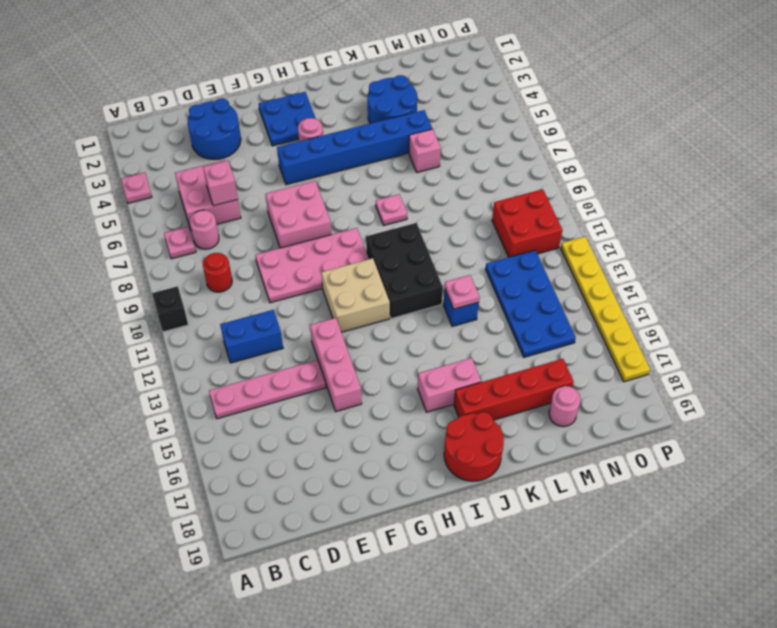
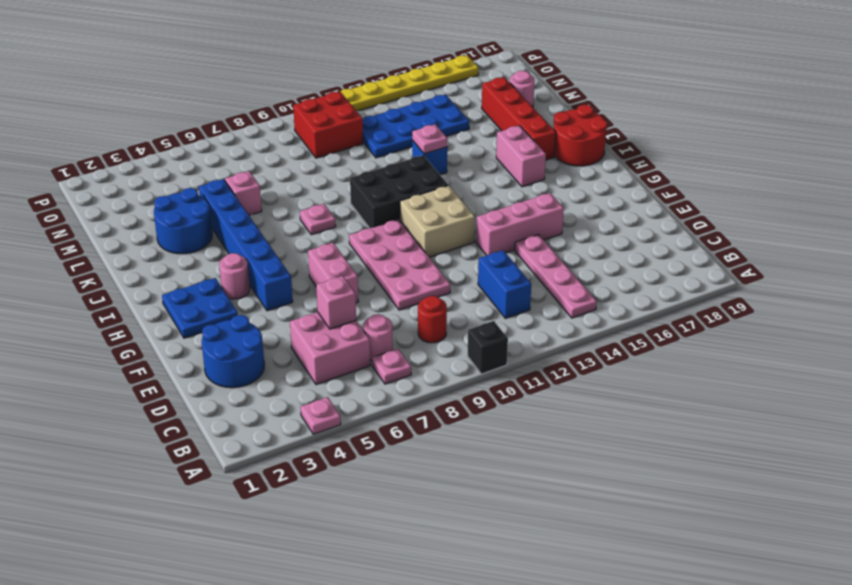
pink 2x2 brick [266,181,331,248] -> pink 1x2 brick [308,243,358,303]

